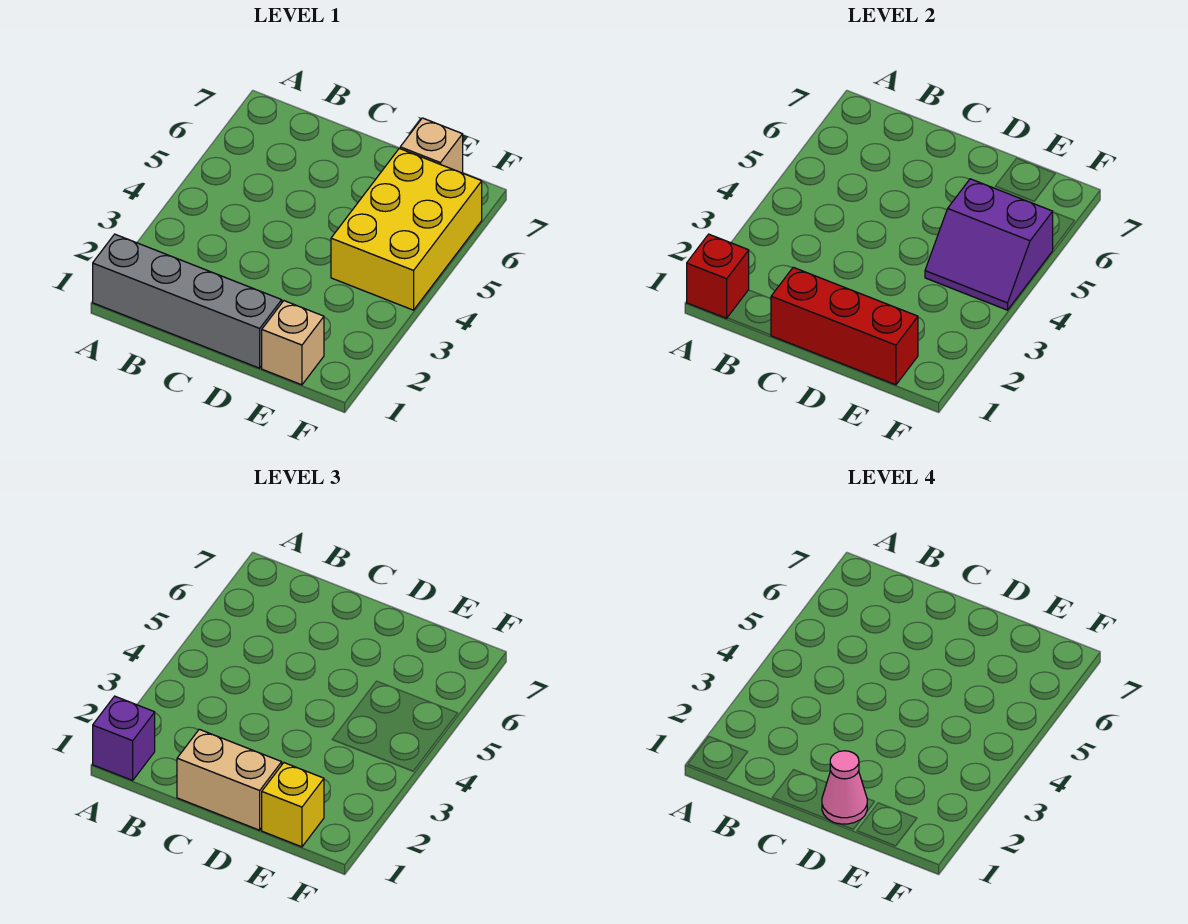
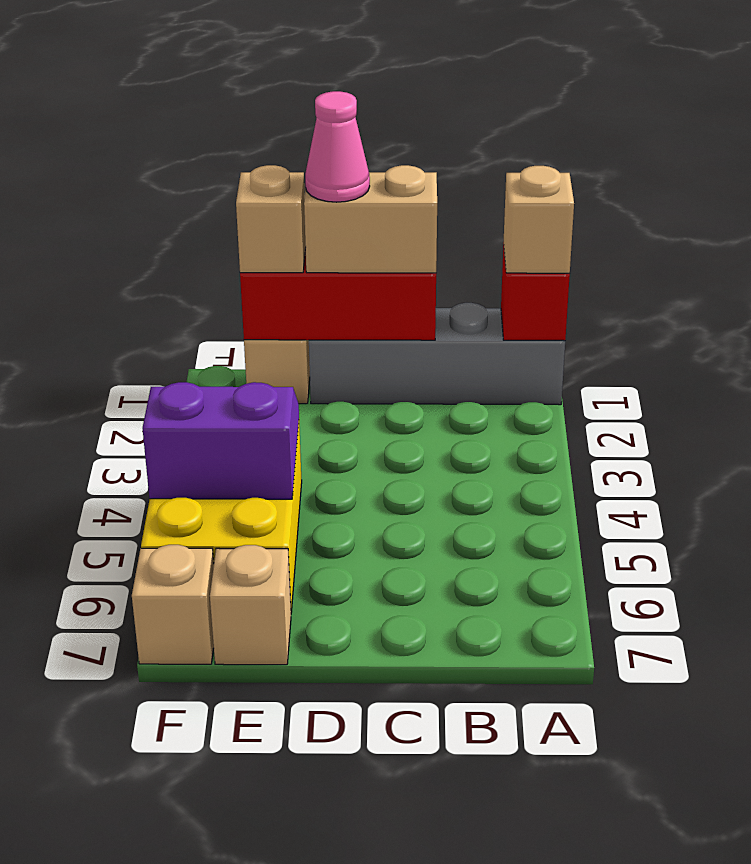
purple 1x1 brick [93,696,155,780] -> tan 1x1 brick [504,166,574,273]
yellow 1x1 brick [262,763,324,847] -> tan 1x1 brick [236,165,306,273]
none -> tan 1x1 brick [132,545,214,664]

